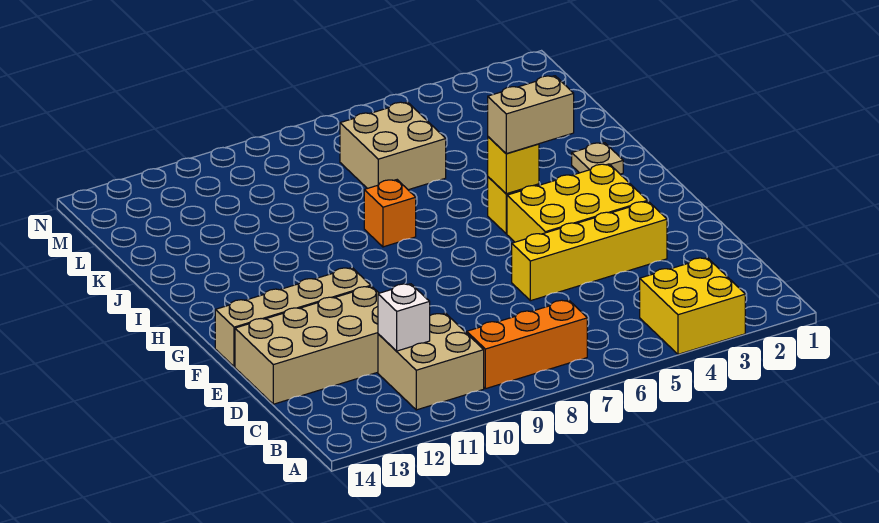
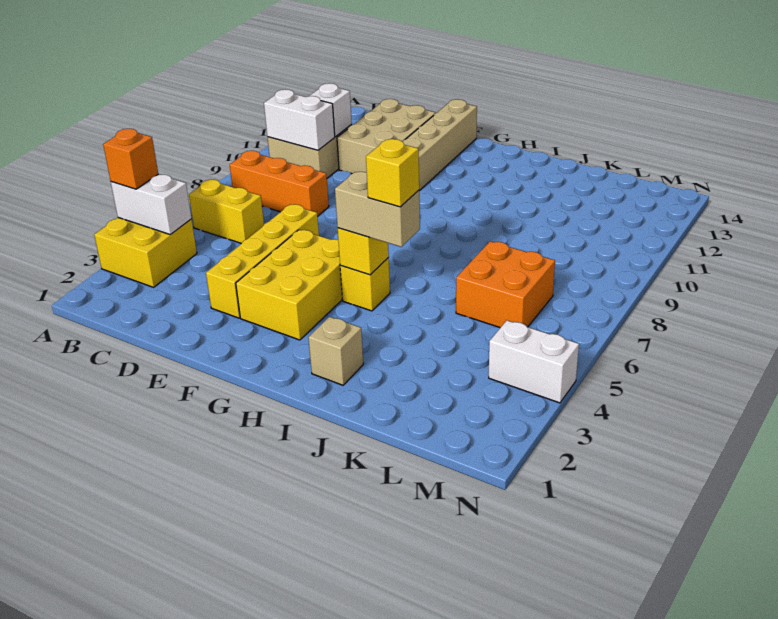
none -> white 1x2 brick [111,174,191,235]
none -> yellow 1x2 brick [189,180,264,243]
orange 1x3 brick [467,300,587,389] -> orange 1x3 brick turned to [230,151,329,216]
none -> white 1x2 brick [264,89,335,150]
tan 2x4 brick [235,286,379,404] -> tan 2x3 brick [337,99,436,174]
tan 1x2 brick [488,76,574,154] -> tan 1x2 brick turned to [335,172,420,247]
tan 1x1 plate [572,143,623,174] -> tan 1x1 brick [308,317,363,385]
none -> yellow 1x1 brick [366,139,419,207]
orange 1x1 brick [364,180,416,247] -> orange 1x1 brick moved to [103,129,158,189]
tan 2x2 brick [340,102,446,190] -> orange 2x2 brick [456,241,555,328]
none -> white 1x2 brick [489,321,579,403]

